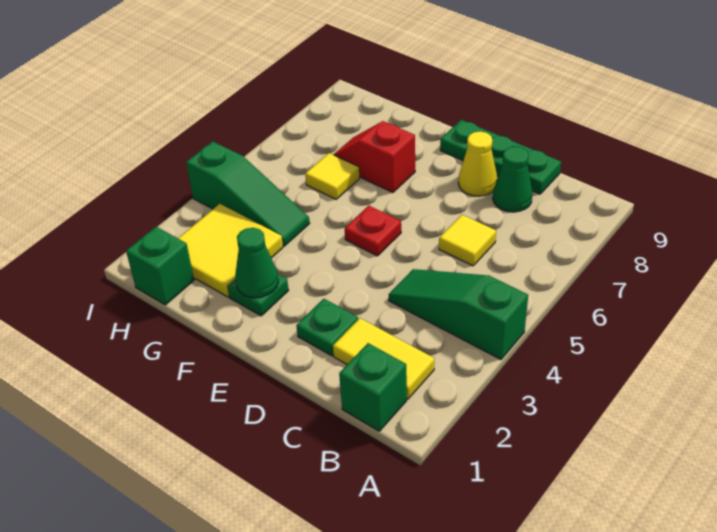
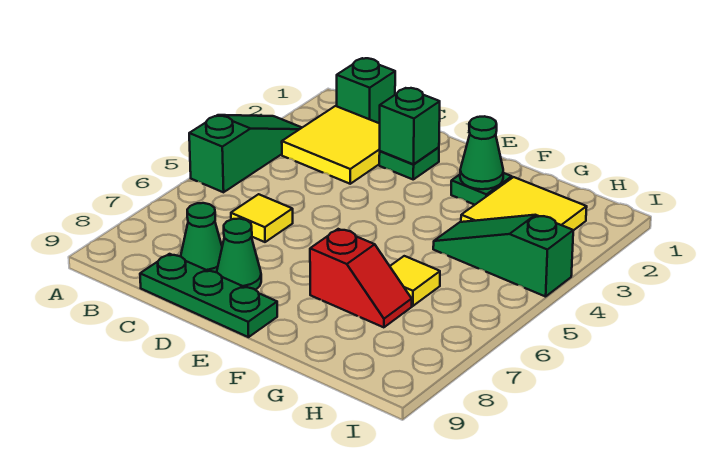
green 1x3 slope [389,269,528,359] -> green 1x3 slope turned to [189,115,302,192]
yellow 1x2 tile [333,318,434,399] -> yellow 2x2 tile [282,106,380,184]
yellow 1x1 cone [458,131,497,196] -> green 1x1 cone [217,219,261,290]
red 1x1 plate [345,206,401,256] -> none
green 1x1 brick [126,227,194,305] -> green 1x1 brick moved to [380,88,440,164]

